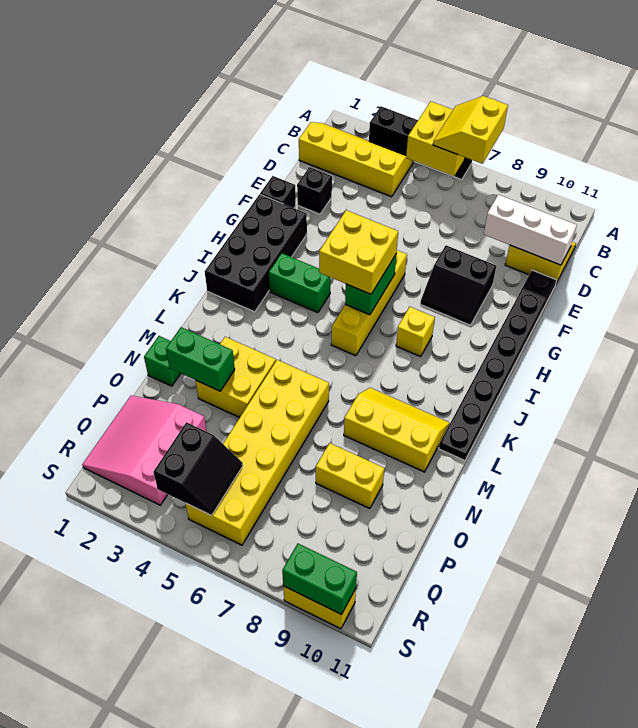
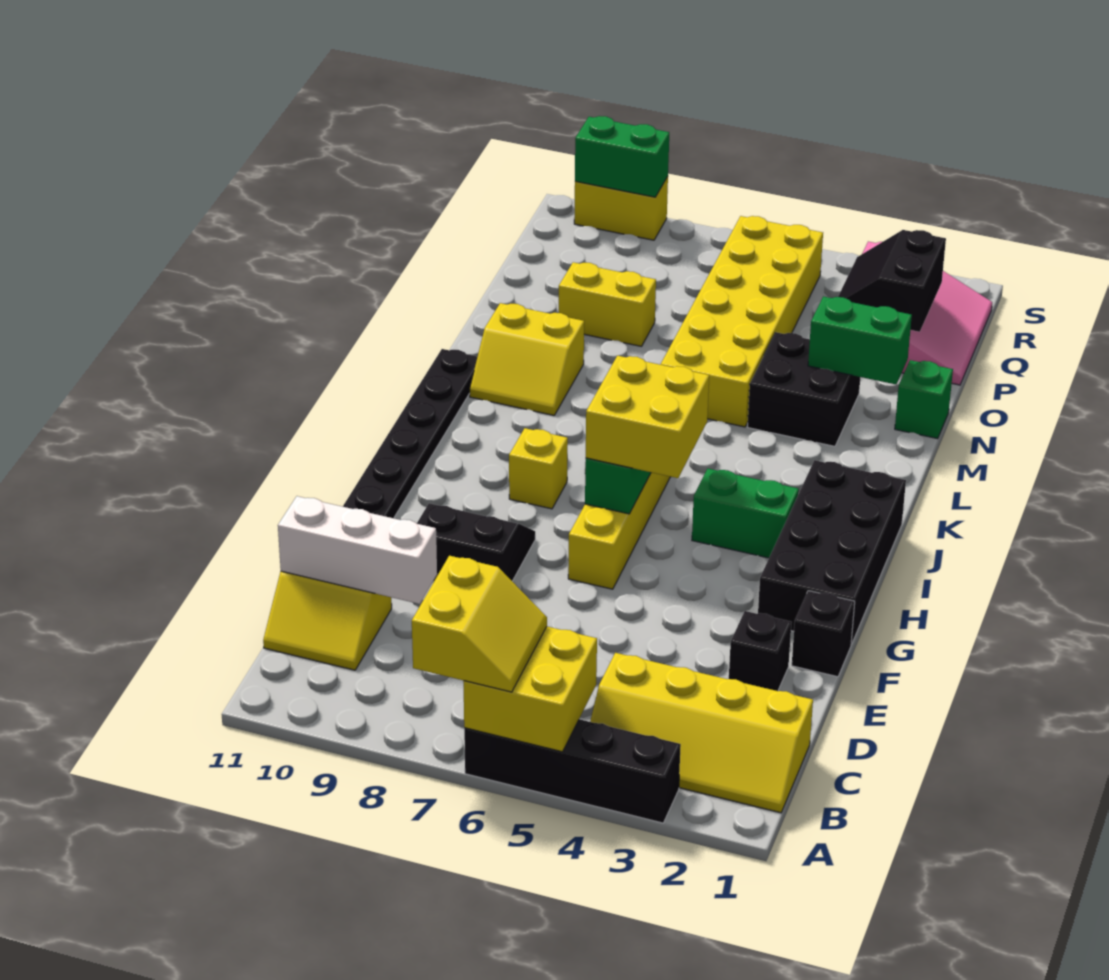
yellow 2x3 slope [344,388,450,472] -> yellow 2x2 slope [470,303,584,415]
yellow 2x2 brick [196,337,276,418] -> black 2x2 brick [748,332,860,446]
black 2x2 slope [153,422,243,516] -> black 2x2 slope moved to [838,230,946,332]

